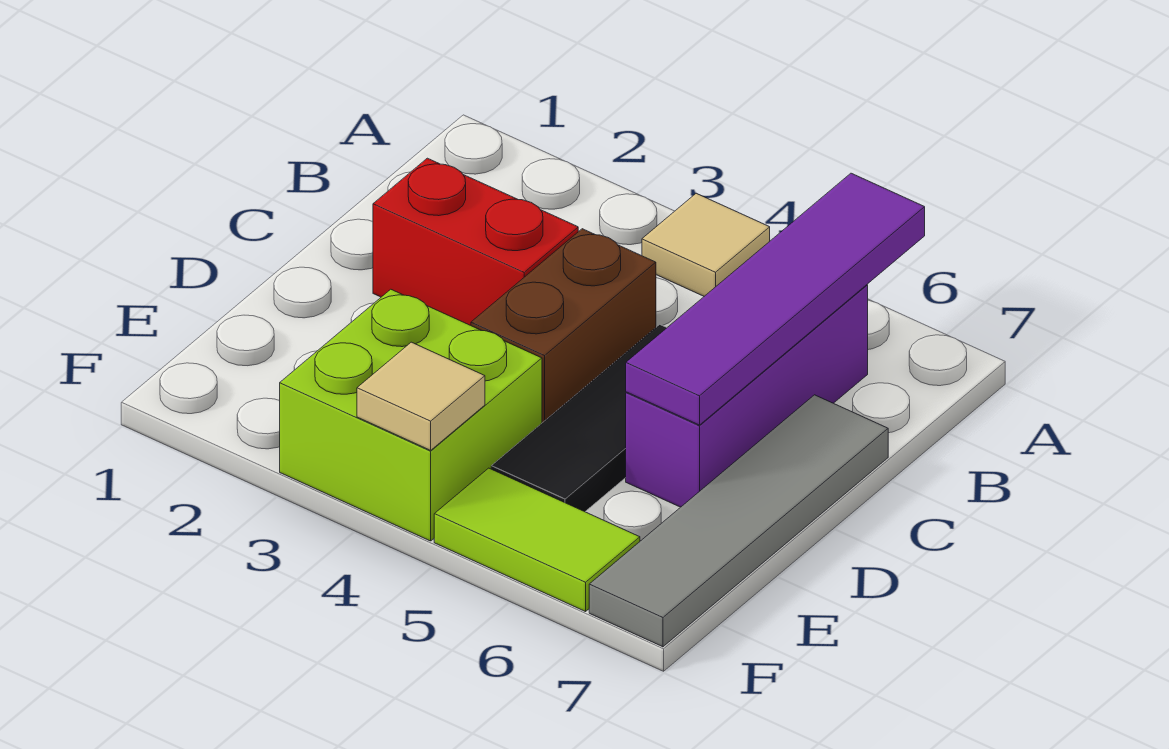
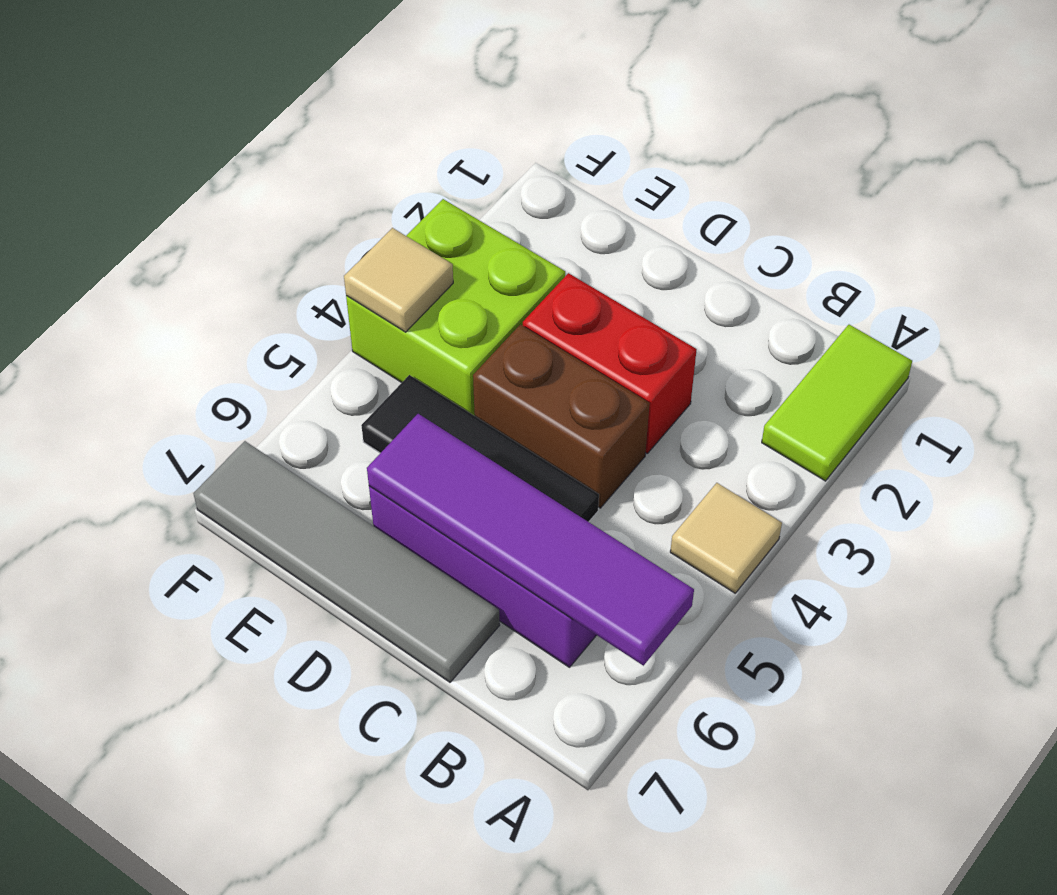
red 1x2 brick [373,158,578,325] -> red 1x2 brick turned to [523,273,697,453]
lime 1x2 tile [434,468,640,612] -> lime 1x2 tile moved to [762,325,912,481]

